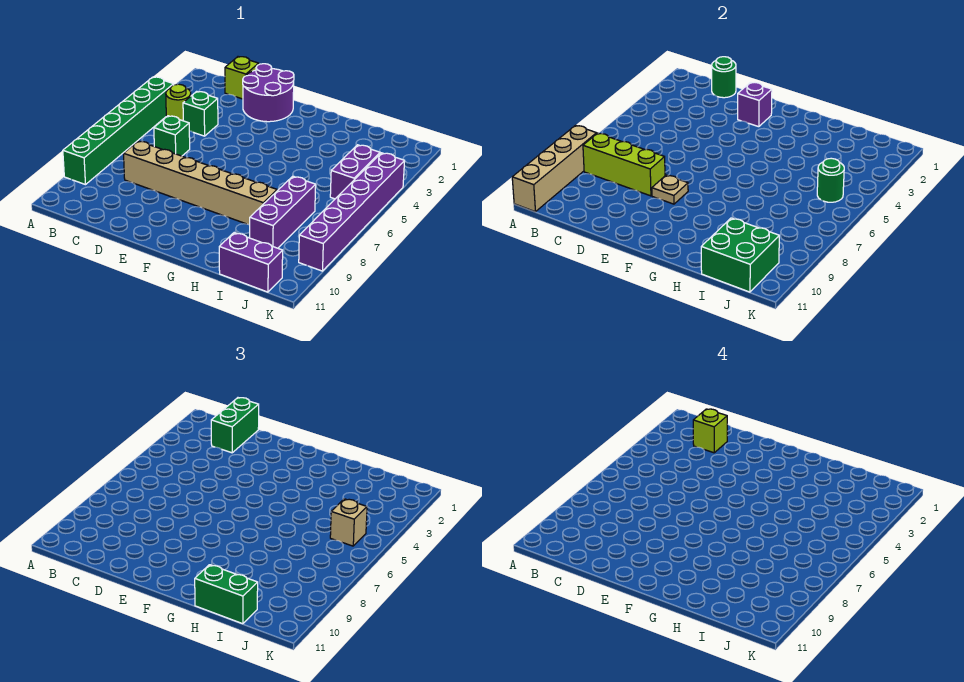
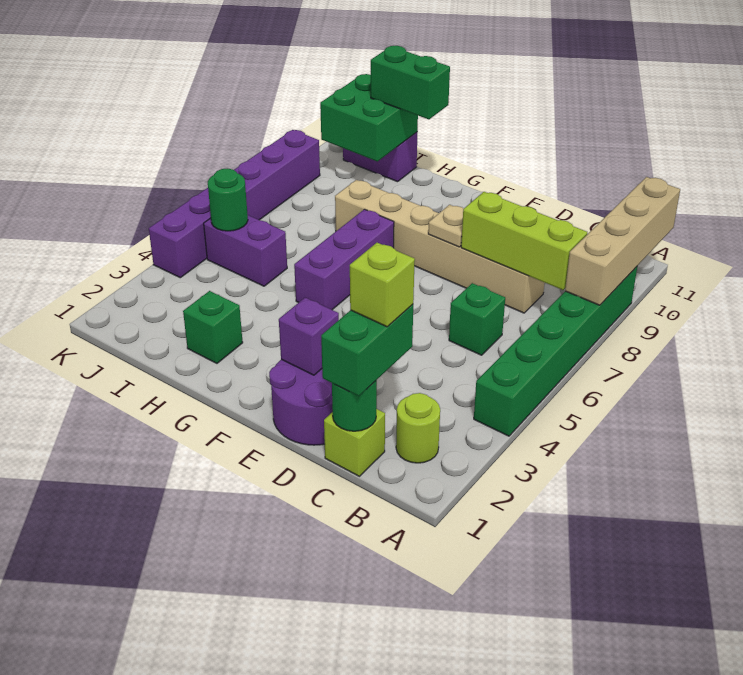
lime 1x1 round brick [166,84,191,121] -> lime 1x1 round brick moved to [396,393,440,463]
green 1x1 brick [183,91,218,136] -> green 1x1 brick moved to [183,291,243,363]
purple 1x3 brick [250,176,316,248] -> purple 1x3 brick moved to [294,209,394,310]
purple 1x2 brick [330,145,380,199] -> purple 1x2 brick turned to [204,215,287,286]
tan 1x1 brick [330,499,367,546] -> none

